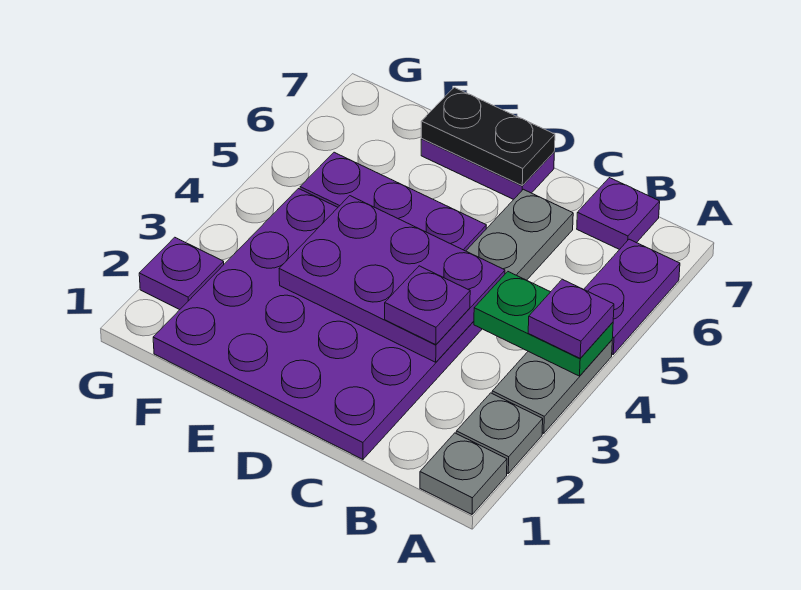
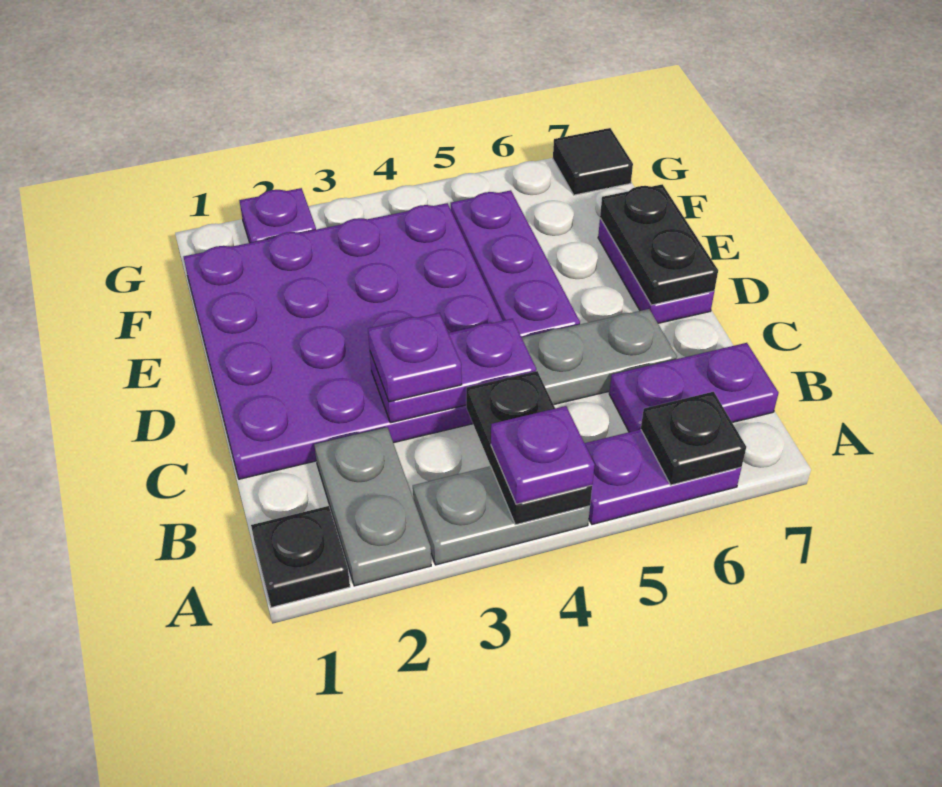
grey 1x1 plate [420,433,507,514] -> black 1x1 plate [251,506,350,607]
grey 1x1 plate [456,393,543,473] -> grey 1x2 plate [314,427,431,586]
green 1x2 plate [474,272,613,376] -> black 1x2 plate [466,371,592,525]
none -> black 1x1 plate [641,392,746,485]
purple 1x1 plate [577,178,660,250] -> purple 1x2 plate [609,343,778,432]
purple 2x3 plate [279,196,505,362] -> purple 1x2 plate [370,319,536,423]
none -> black 1x1 tile [553,128,633,195]

